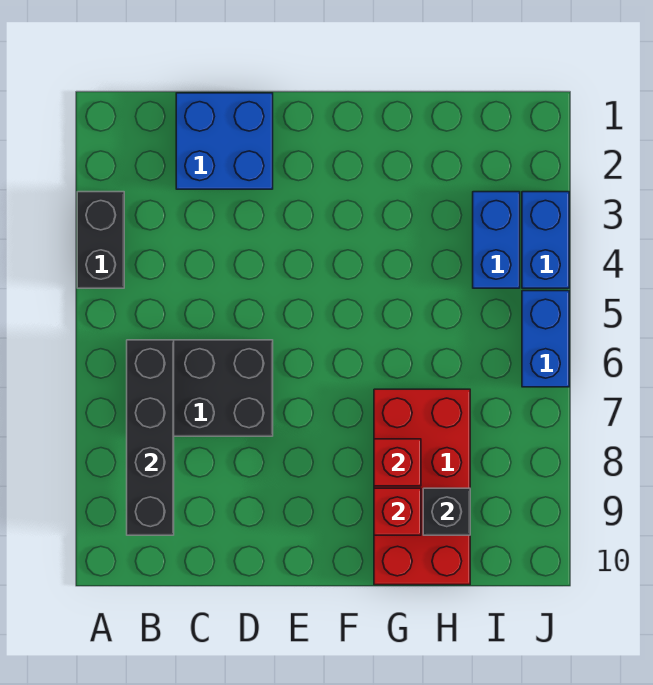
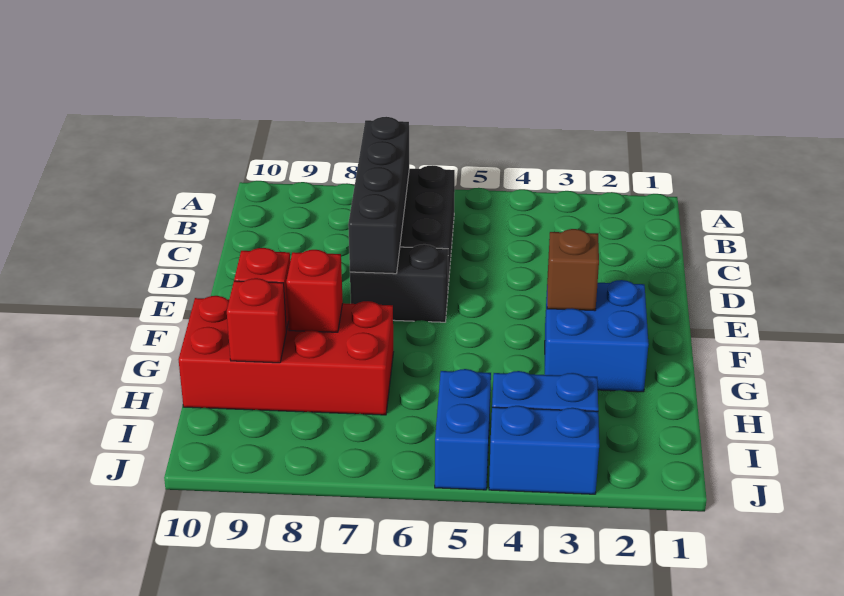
black 1x2 brick [77,192,124,288] -> black 1x2 brick moved to [350,244,448,322]
black 1x4 brick [127,340,174,535] -> black 1x4 brick turned to [348,117,409,274]
blue 2x2 brick [176,93,273,189] -> blue 2x2 brick moved to [545,280,648,392]
none -> brown 1x1 brick [547,229,599,311]
black 1x1 brick [423,488,470,535] -> red 1x1 brick [227,278,286,363]
blue 1x2 brick [522,291,569,387] -> blue 1x2 brick turned to [435,369,491,490]

